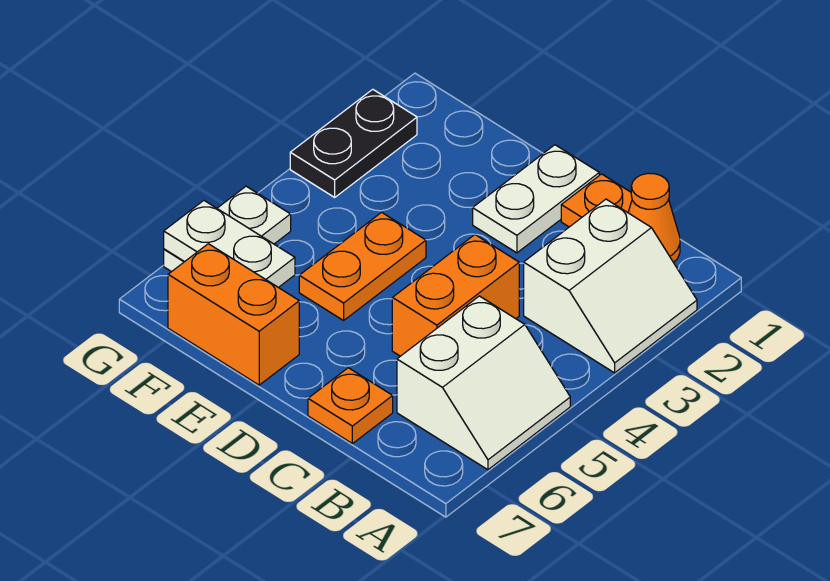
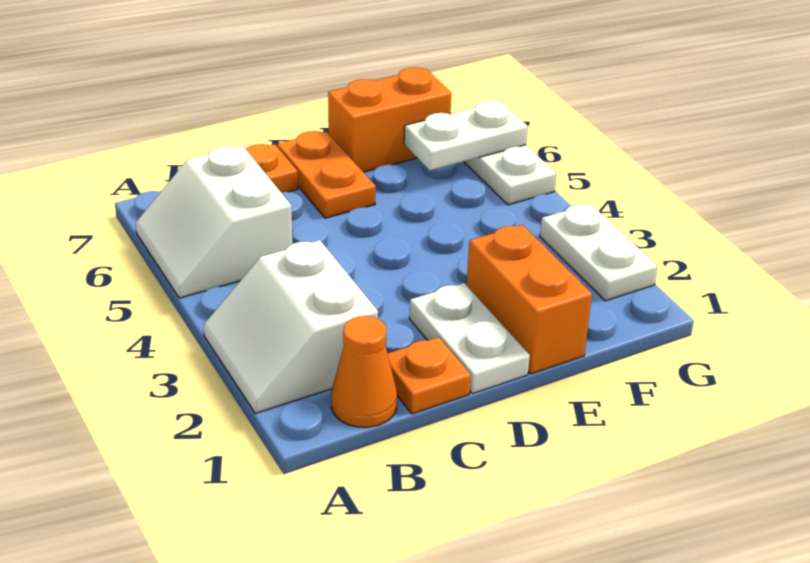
orange 1x2 brick [392,235,519,356] -> orange 1x2 brick moved to [467,225,592,374]
orange 1x2 plate [299,212,426,320] -> orange 1x2 plate moved to [277,131,376,218]
black 1x2 plate [290,89,417,197] -> white 1x2 plate [540,204,657,301]

